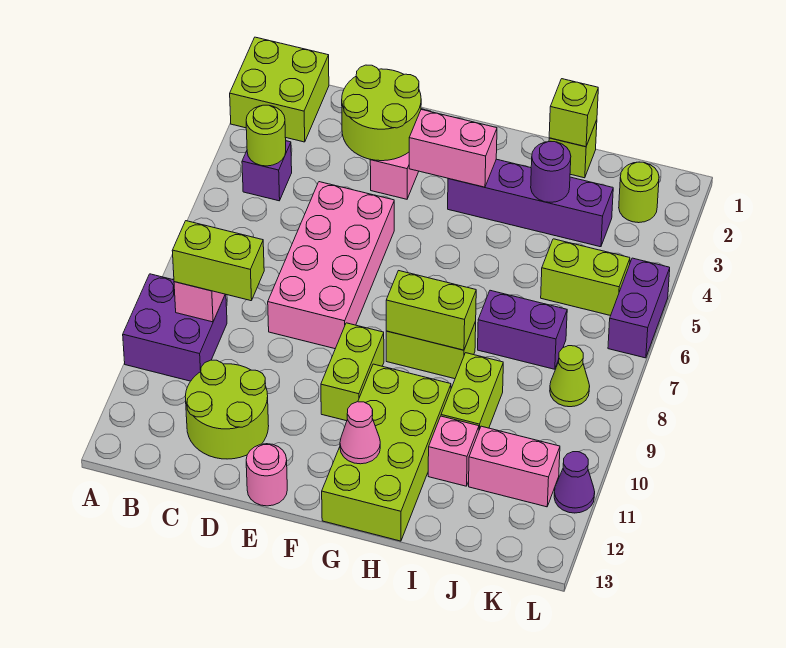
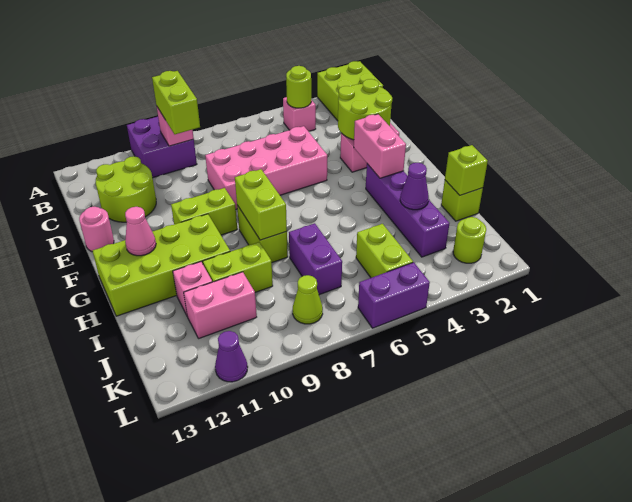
purple 1x1 brick [242,141,292,201] -> pink 1x1 brick [283,97,316,131]
purple 1x1 round brick [531,142,571,202] -> purple 1x1 cone [400,163,429,210]
pink 1x2 brick [469,426,560,507] -> pink 1x2 brick turned to [184,272,257,339]

